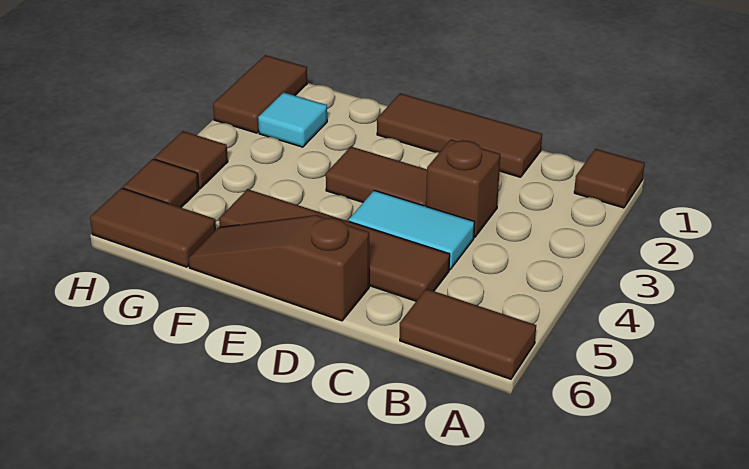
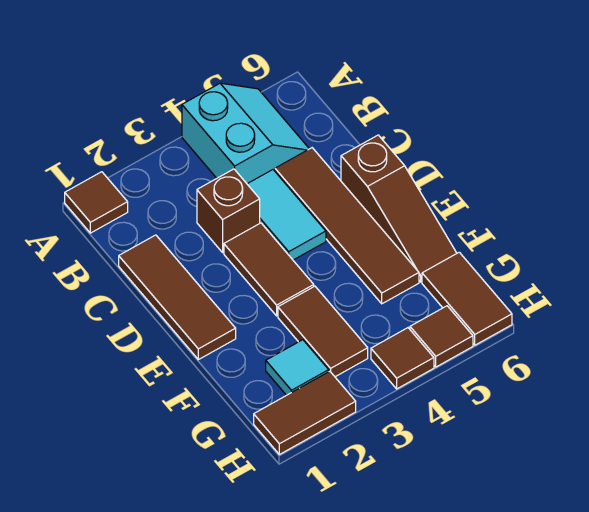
none -> cyan 2x2 slope [182,83,309,184]
brown 1x2 tile [400,289,536,379] -> brown 1x2 tile moved to [278,286,368,377]

